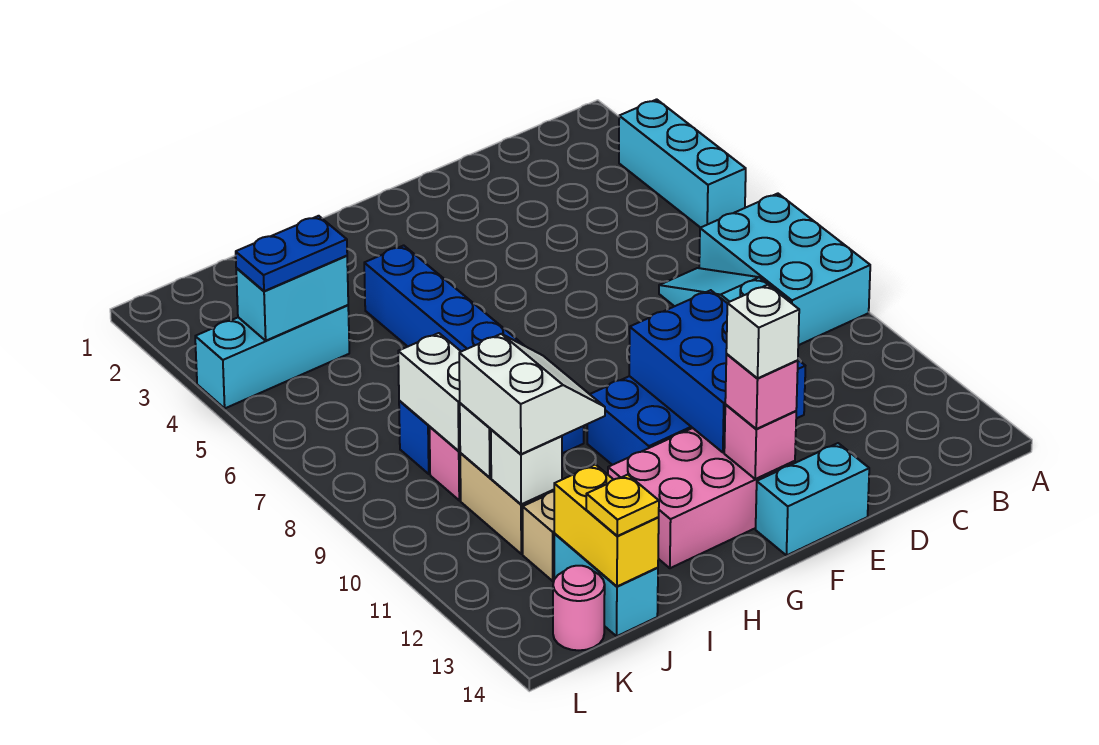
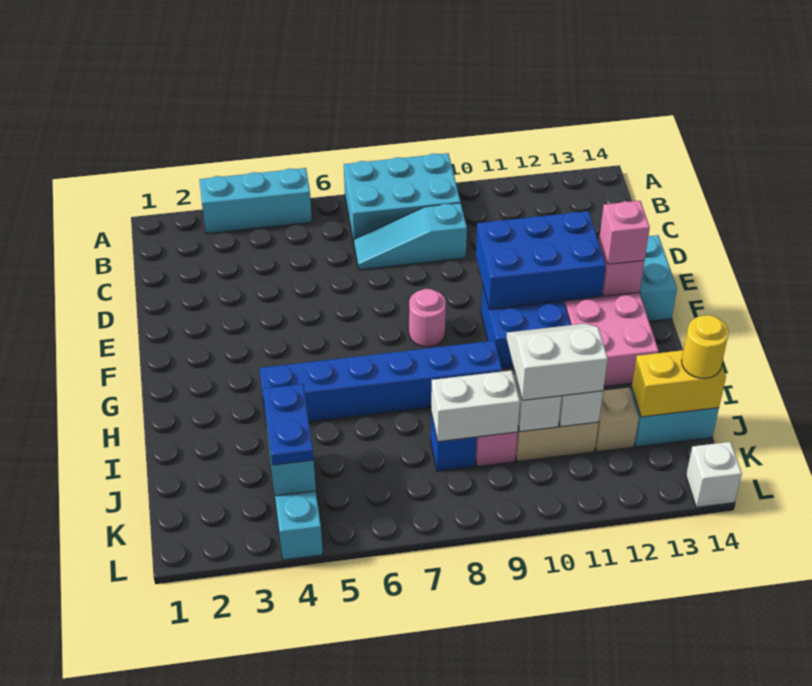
white 1x1 brick [726,285,799,378] -> white 1x1 brick moved to [686,442,742,507]
yellow 1x1 plate [586,475,659,536] -> yellow 1x1 round brick [682,315,729,378]
pink 1x1 round brick [553,566,605,650] -> pink 1x1 round brick moved to [409,289,446,347]

